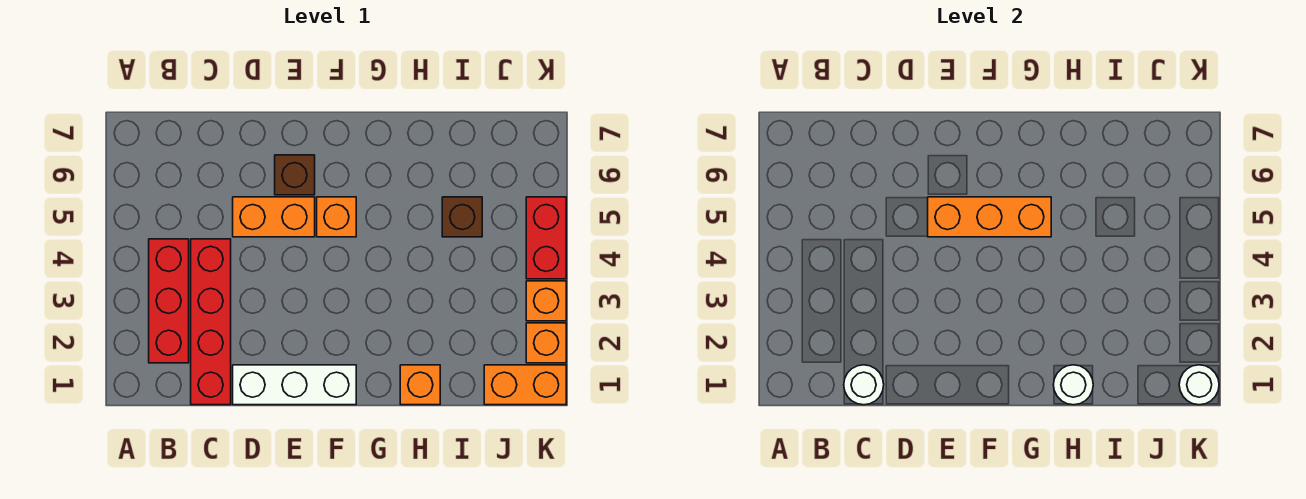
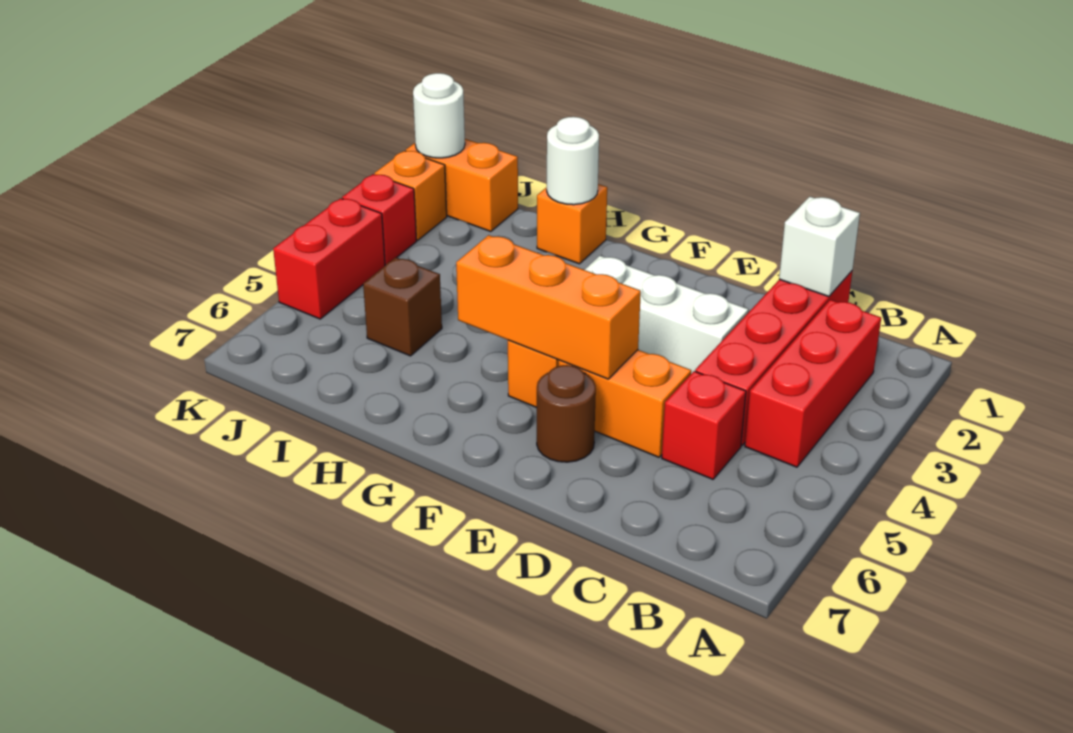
white 1x1 round brick [844,365,884,405] -> white 1x1 brick [779,197,860,297]
none -> red 1x1 brick [662,371,746,479]
white 1x3 brick [233,365,356,405] -> white 1x3 brick moved to [585,256,748,374]
brown 1x1 brick [275,155,315,195] -> brown 1x1 round brick [537,365,596,462]
orange 1x1 brick [526,281,566,321] -> red 1x1 brick [342,174,417,265]

